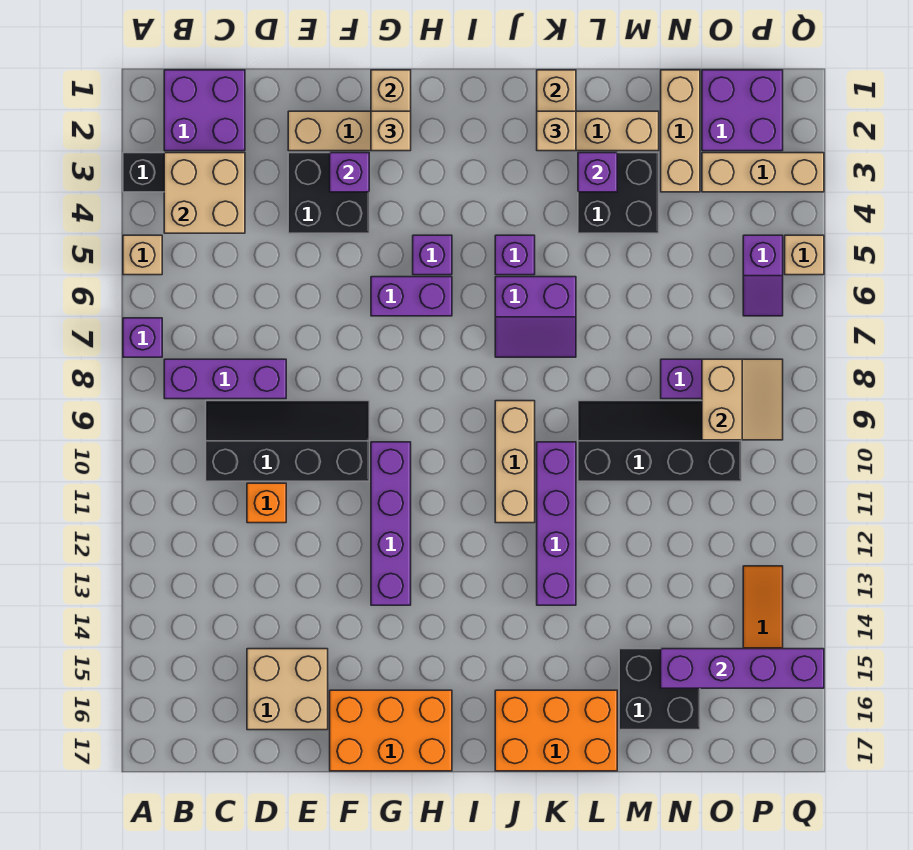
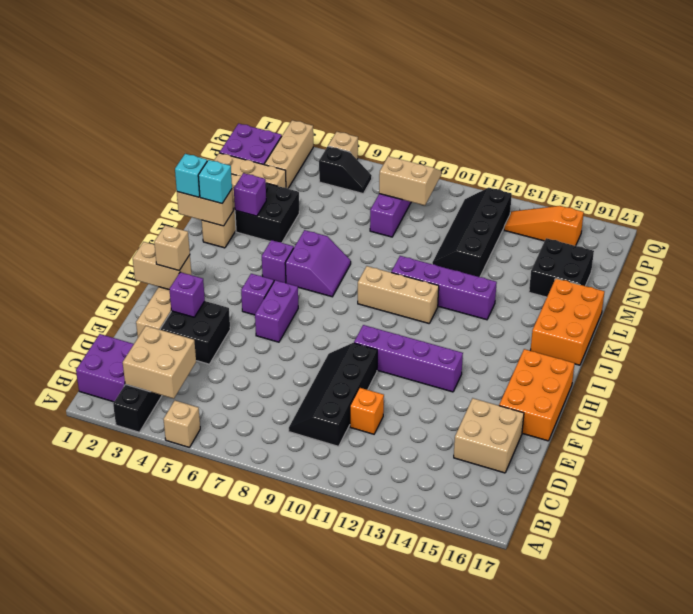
purple 1x1 brick [123,318,162,357] -> none
purple 1x3 brick [164,359,286,399] -> none
none -> cyan 1x1 brick [175,154,207,197]
tan 1x1 brick [537,111,576,151] -> cyan 1x1 brick [198,160,232,203]
black 2x4 slope [578,401,741,481] -> black 2x4 slope moved to [432,188,512,277]
purple 1x4 brick [661,649,824,688] -> none
purple 1x2 slope [743,235,783,316] -> black 1x2 slope [319,146,372,193]

